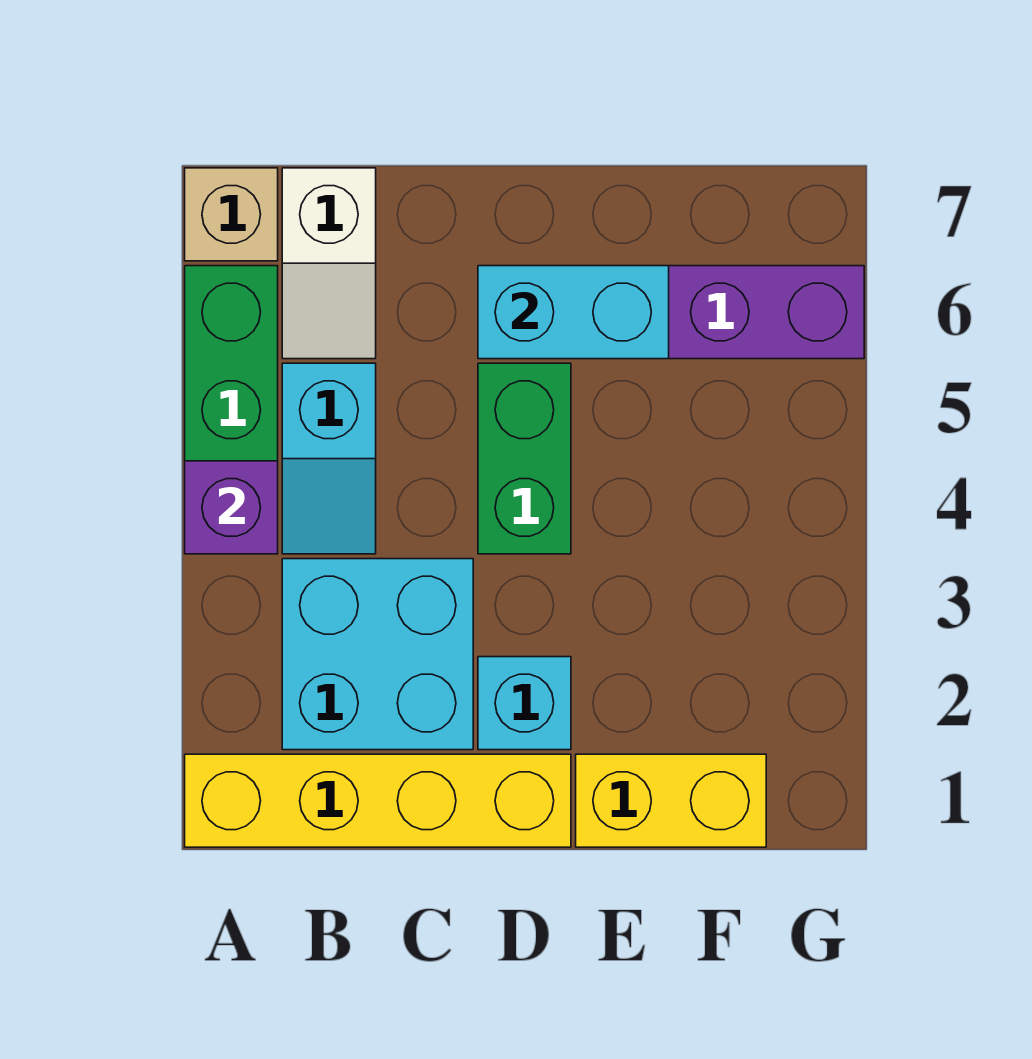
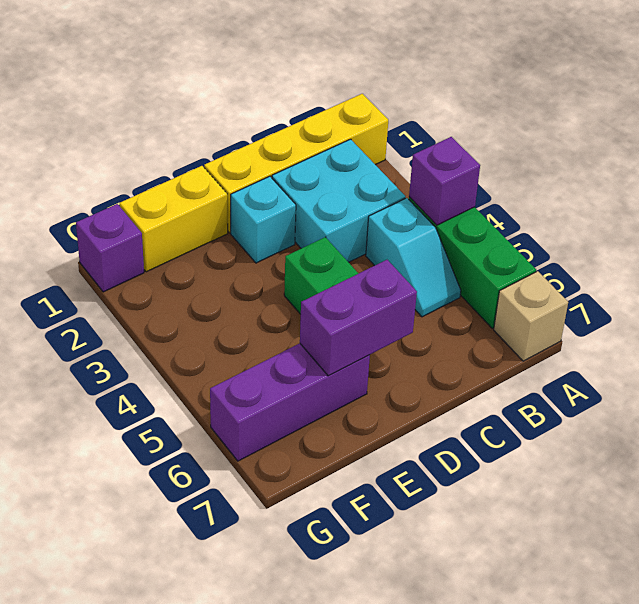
cyan 1x2 slope [282,363,376,554] -> cyan 1x2 slope turned to [366,198,461,317]
white 1x2 slope [282,168,376,359] -> none
cyan 1x2 brick [478,266,669,359] -> purple 1x2 brick [300,260,417,376]
none -> purple 1x1 brick [76,204,144,292]

